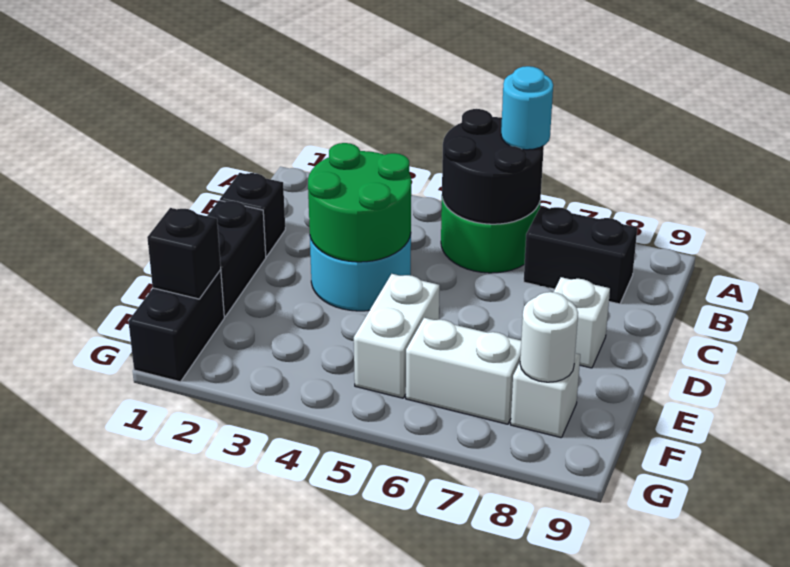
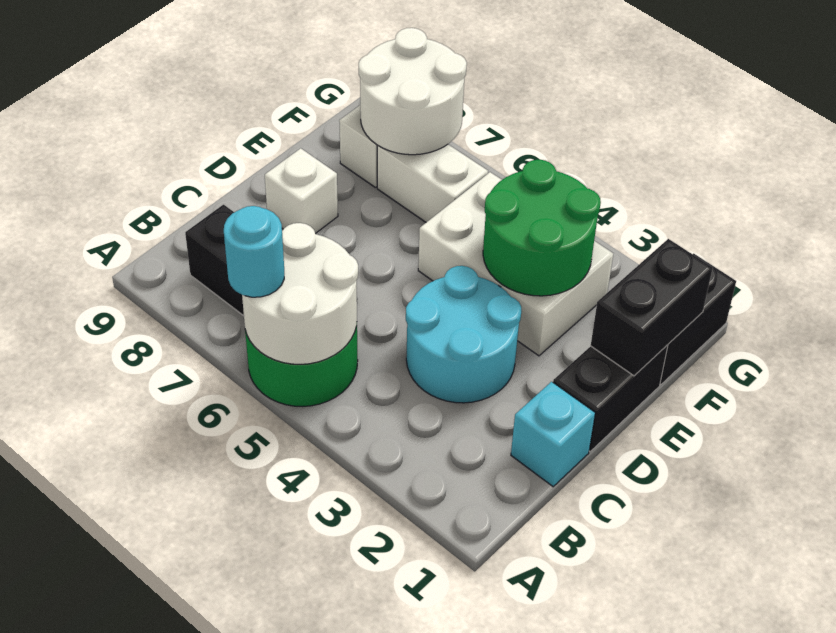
black 2x2 round brick [442,109,544,224] -> white 2x2 round brick [242,223,358,364]
black 1x1 brick [220,173,285,257] -> cyan 1x1 brick [511,382,595,487]
green 2x2 round brick [308,143,411,262] -> green 2x2 round brick moved to [483,160,601,296]
white 1x2 brick [354,274,440,398] -> white 2x3 brick [418,172,613,356]
black 1x1 brick [147,208,221,299] -> black 1x2 brick [591,239,713,376]
white 1x1 round brick [520,292,578,382] -> white 2x2 round brick [359,28,467,155]

